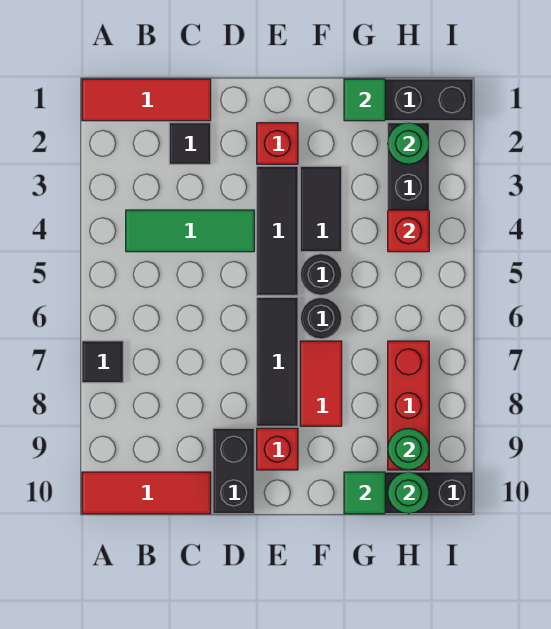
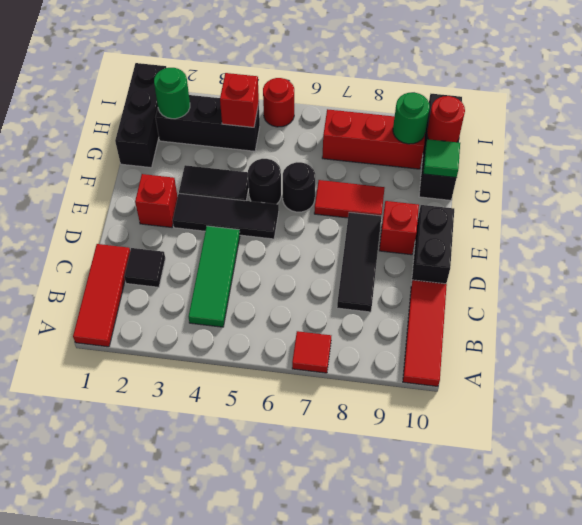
black 1x1 tile [82,341,123,383] -> red 1x1 tile [292,331,331,373]
black 1x2 brick [213,428,254,514] -> black 1x2 brick turned to [412,205,454,284]
black 1x3 tile [257,297,298,426] -> black 1x3 tile turned to [337,212,381,312]
green 1x1 tile [344,79,385,121] -> none
green 1x1 round brick [388,472,429,514] -> red 1x1 round brick [427,96,465,142]
none -> red 1x1 round brick [263,78,294,127]

